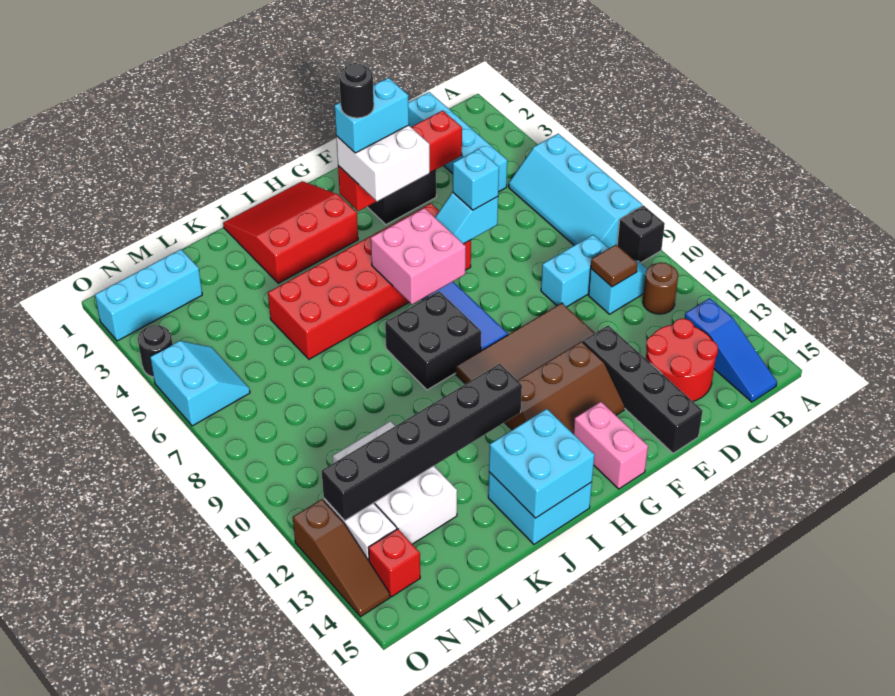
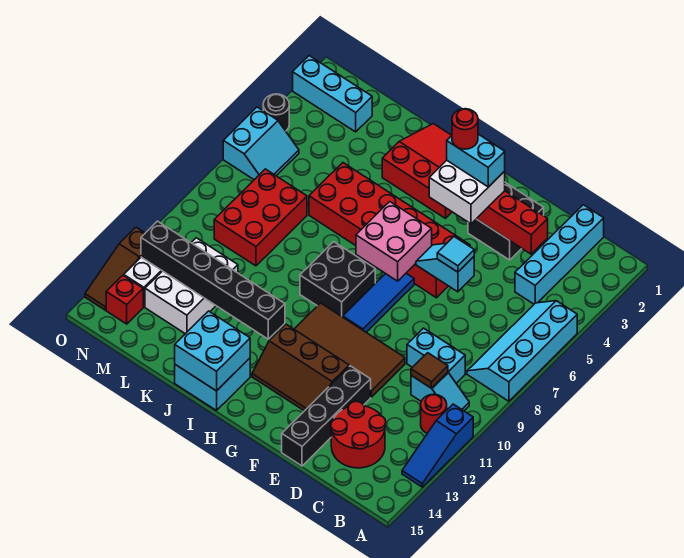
black 1x1 brick [617,205,665,263] -> none
brown 1x1 round brick [643,262,678,314] -> red 1x1 round brick [421,394,447,433]
blue 1x3 slope [685,298,777,402] -> blue 1x3 slope moved to [402,404,473,487]
cyan 1x1 brick [453,149,499,210] -> cyan 1x1 tile [437,237,474,272]
black 1x1 round brick [339,63,374,118] -> red 1x1 round brick [452,109,478,149]
pink 1x2 brick [573,402,648,489] -> none
none -> red 2x3 brick [214,169,307,266]

